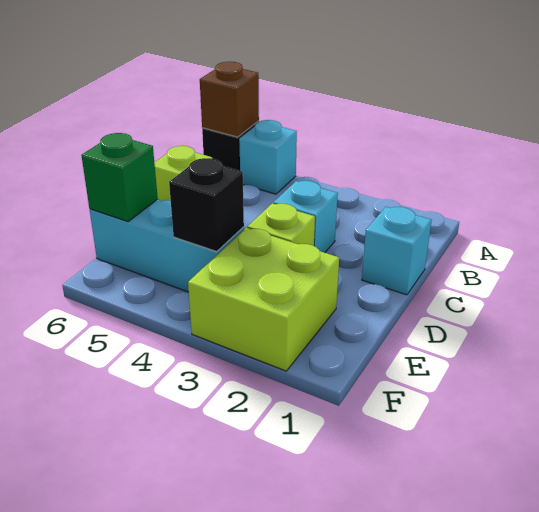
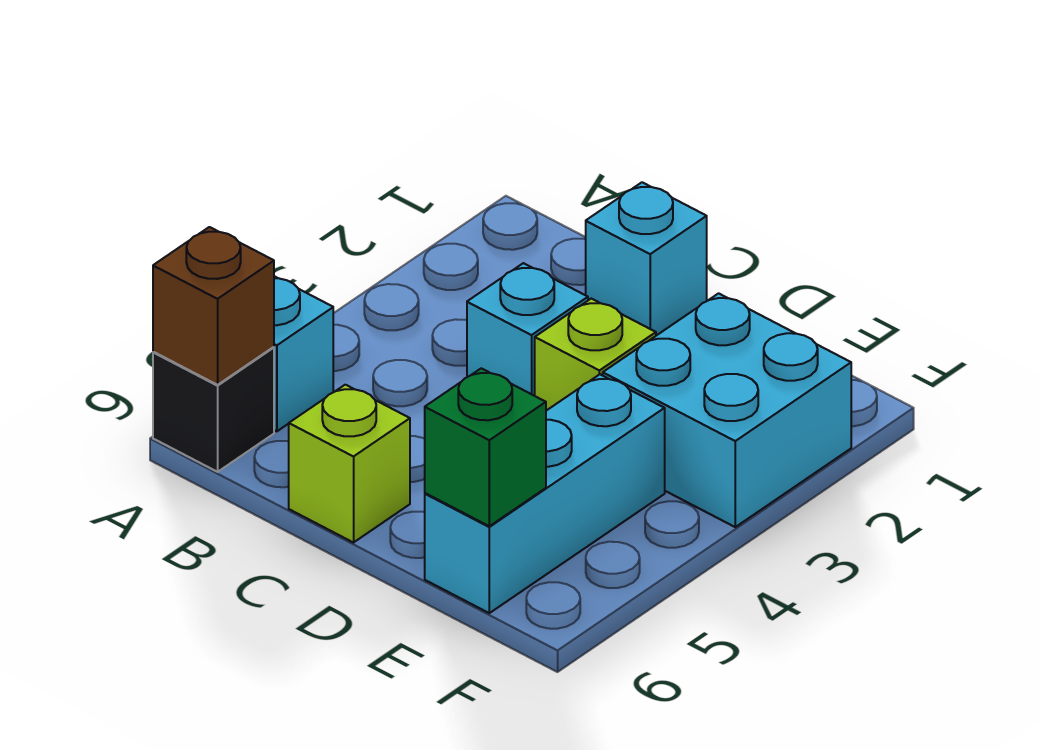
lime 2x2 brick [188,228,339,371] -> cyan 2x2 brick [603,293,851,527]
black 1x1 brick [169,158,244,251] -> none

